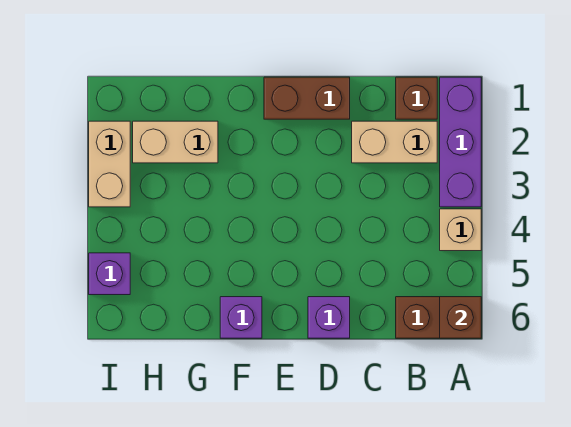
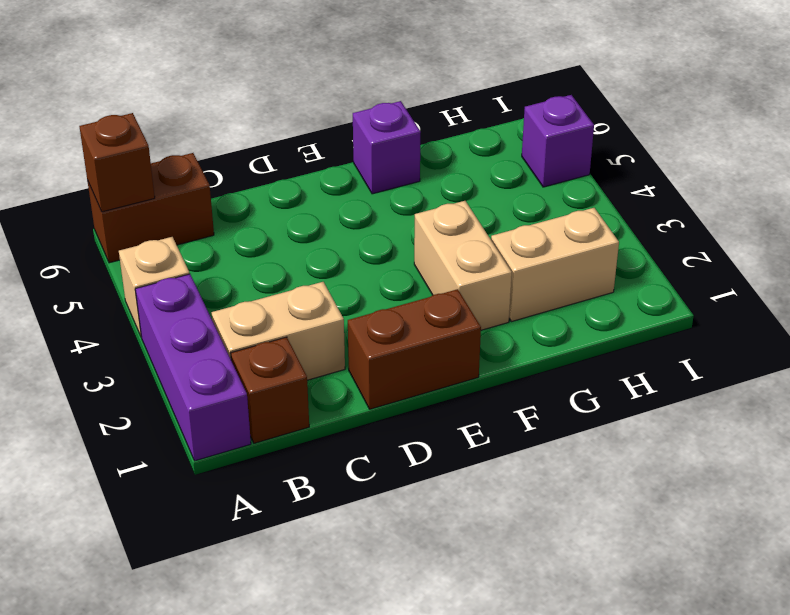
purple 1x1 brick [308,297,350,338] -> none
tan 1x2 brick [89,121,130,207] -> tan 1x2 brick moved to [414,201,512,330]

